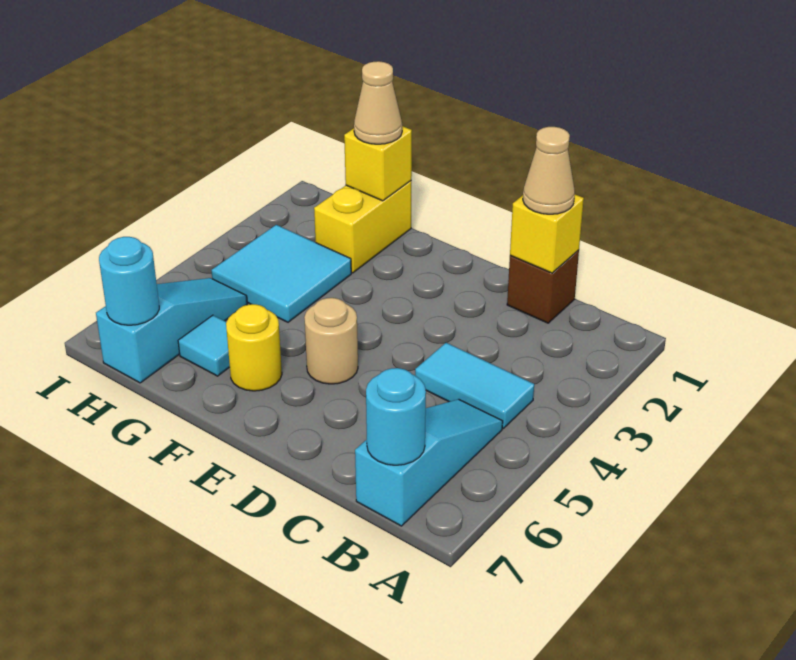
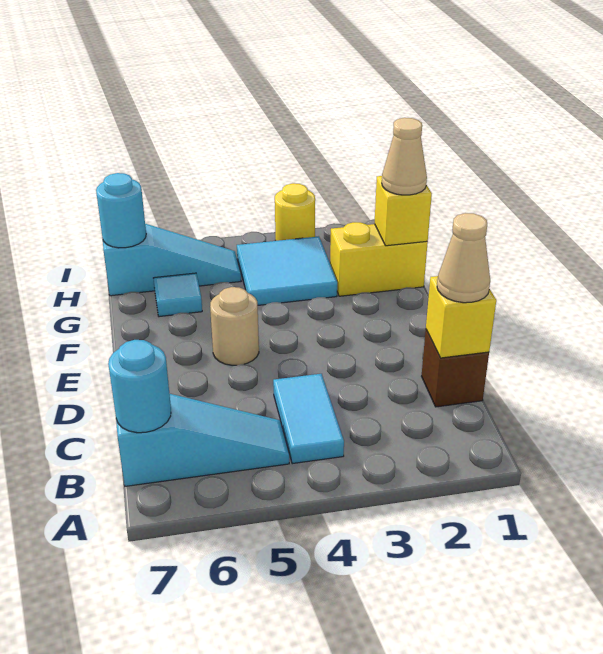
yellow 1x1 round brick [226,304,282,391] -> yellow 1x1 round brick moved to [275,183,315,241]

